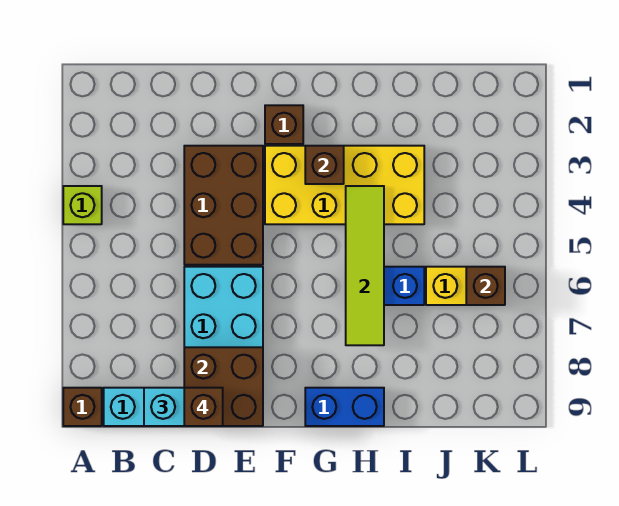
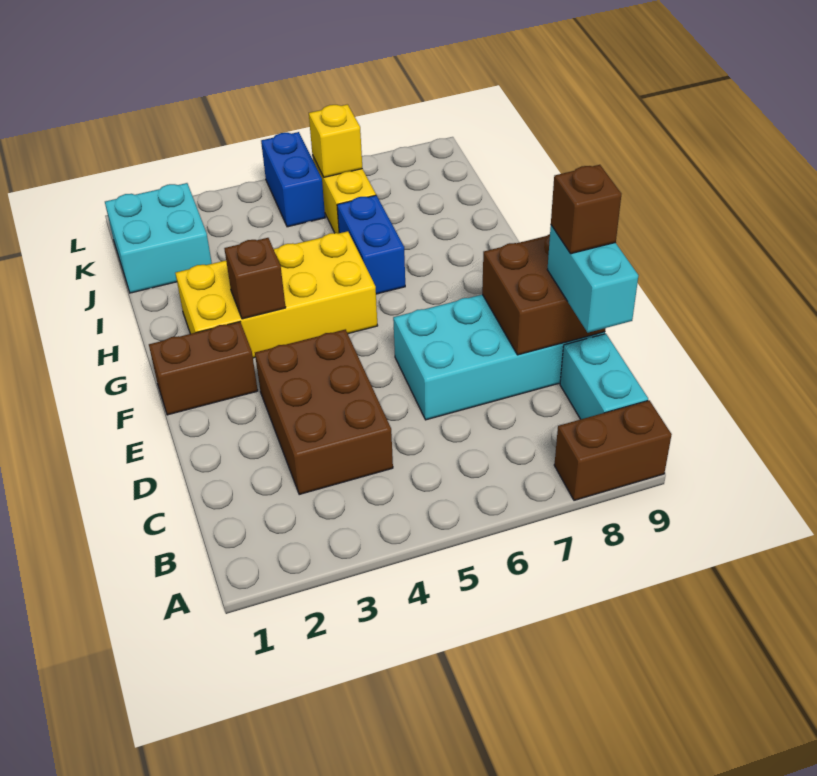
lime 1x1 brick [63,186,102,224] -> none
brown 1x1 brick [63,388,102,426] -> brown 1x2 brick [554,400,672,500]
brown 2x3 brick [184,146,263,265] -> brown 2x3 brick turned to [255,329,393,495]
brown 1x1 brick [265,105,303,144] -> brown 1x2 brick [149,322,258,415]
yellow 2x4 brick [265,146,424,224] -> yellow 2x4 brick turned to [175,231,378,358]
blue 1x2 brick [305,388,384,426] -> blue 1x2 brick moved to [261,132,325,227]
lime 1x4 tile [346,186,384,345] -> none
none -> cyan 2x2 brick [105,183,212,293]
brown 1x1 brick [466,267,505,305] -> yellow 1x1 brick [309,104,362,177]

